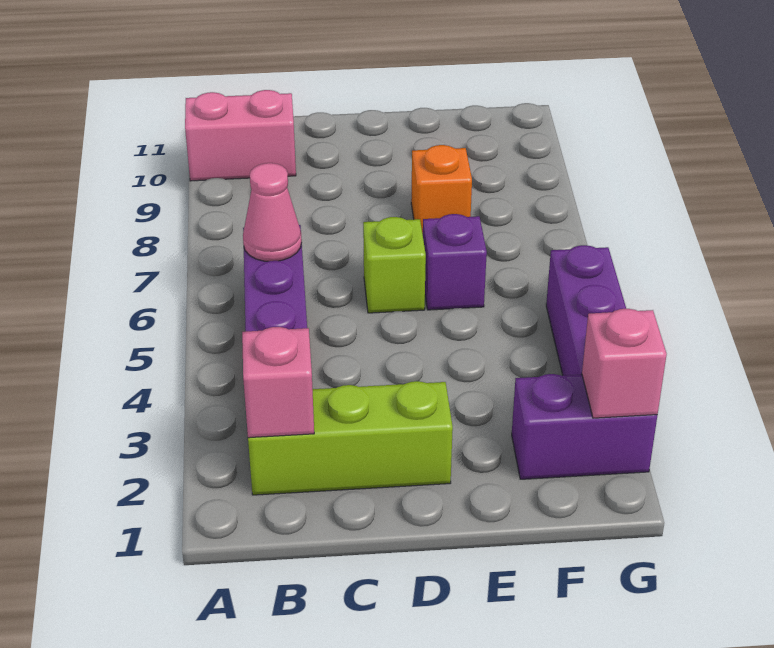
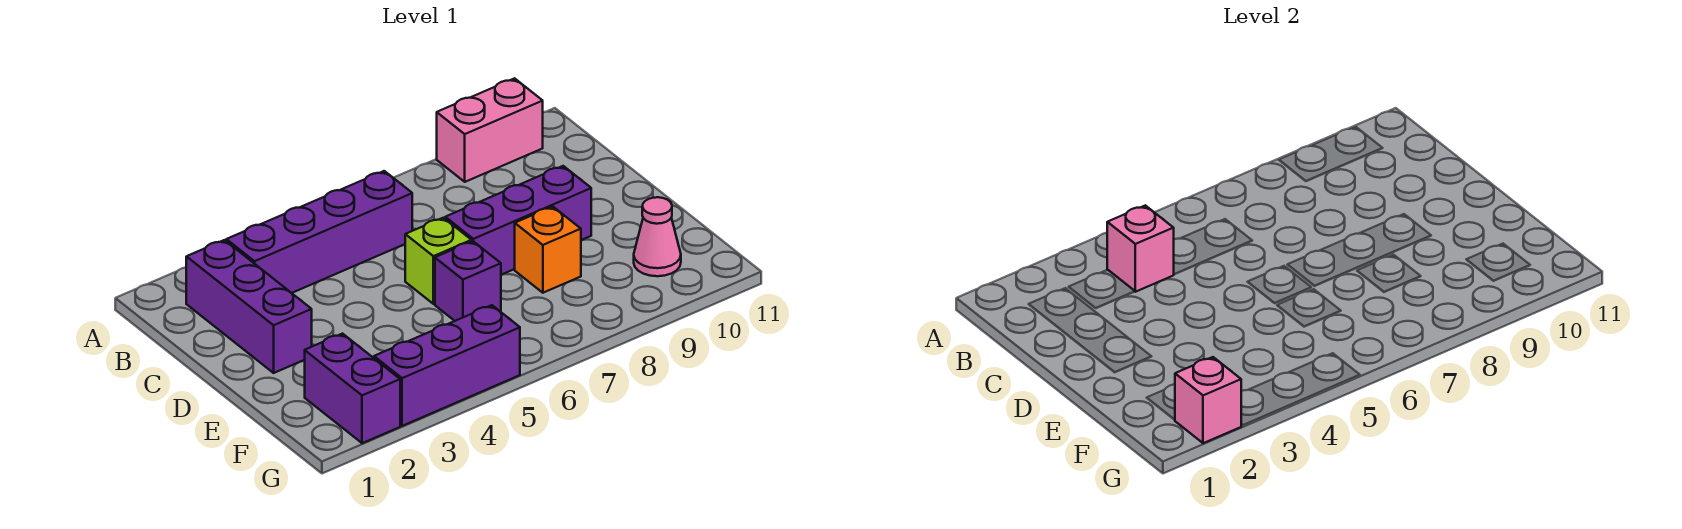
pink 1x2 brick [185,90,296,181] -> pink 1x2 brick turned to [437,78,543,182]
lime 1x3 brick [248,381,453,495] -> purple 1x3 brick [186,240,312,373]
pink 1x1 brick [242,327,314,438] -> pink 1x1 brick moved to [1107,205,1174,292]
pink 1x1 cone [243,163,302,261] -> pink 1x1 cone moved to [634,197,681,276]
none -> purple 1x3 brick [445,166,591,275]

